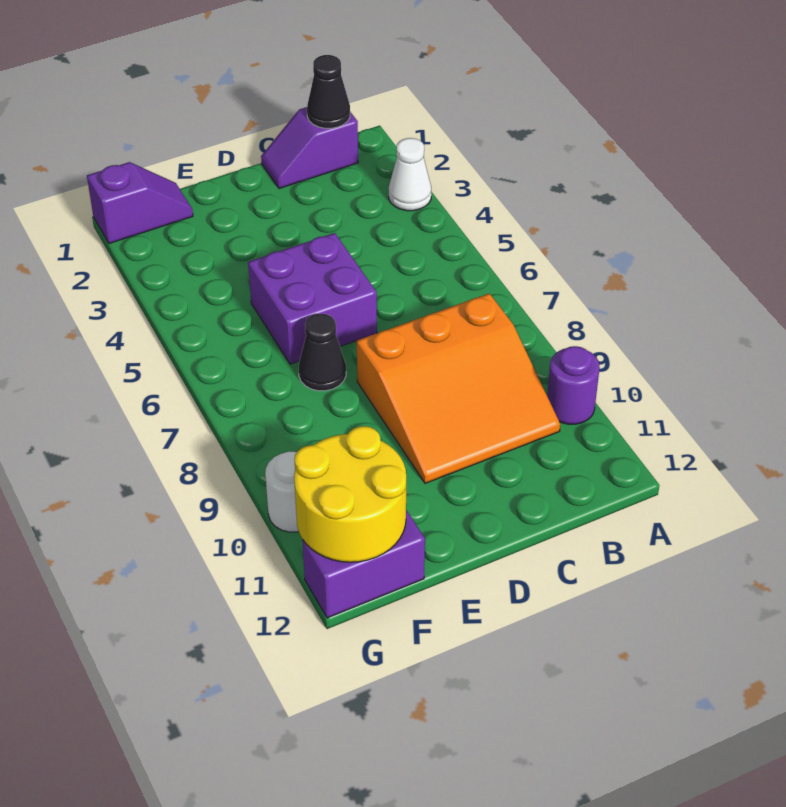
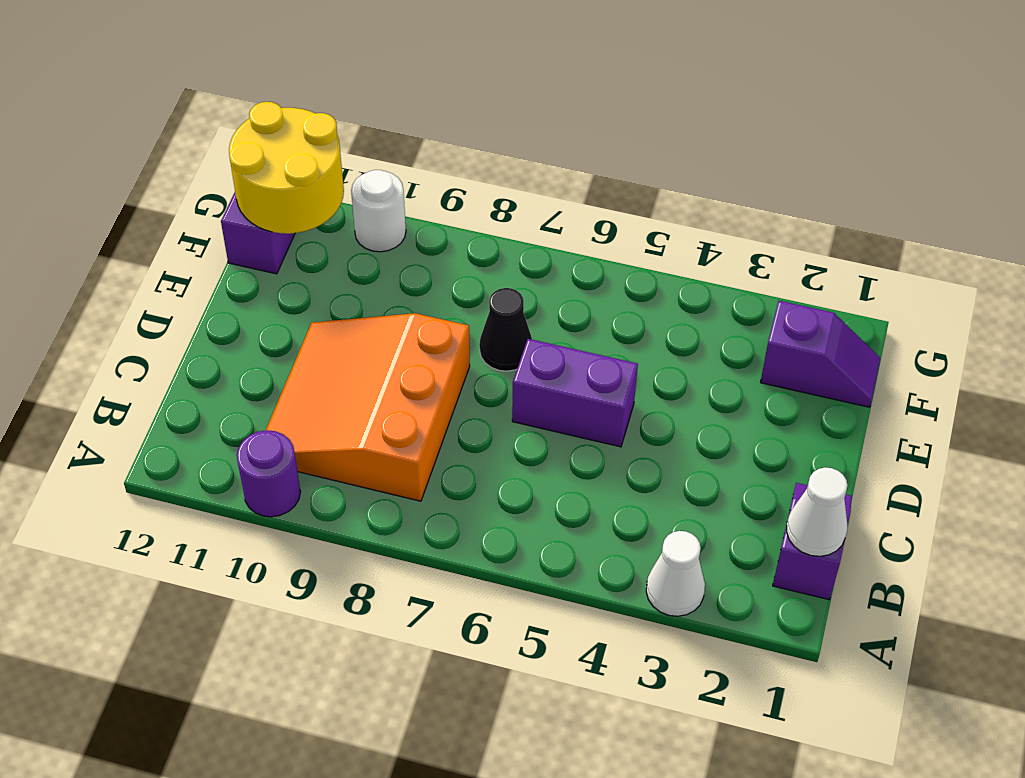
black 1x1 cone [307,55,350,128] -> white 1x1 cone [786,468,848,556]
purple 2x2 brick [248,233,377,364] -> purple 1x2 brick [512,339,638,447]
purple 1x2 slope [87,162,193,243] -> purple 1x2 slope turned to [760,301,880,407]

